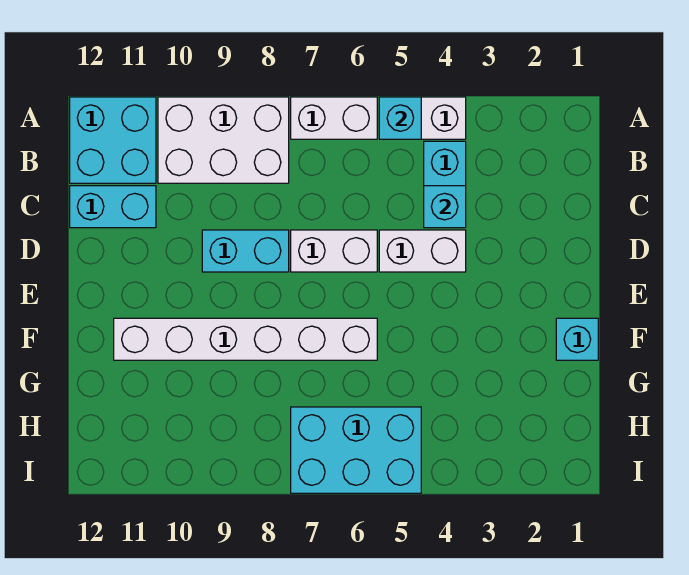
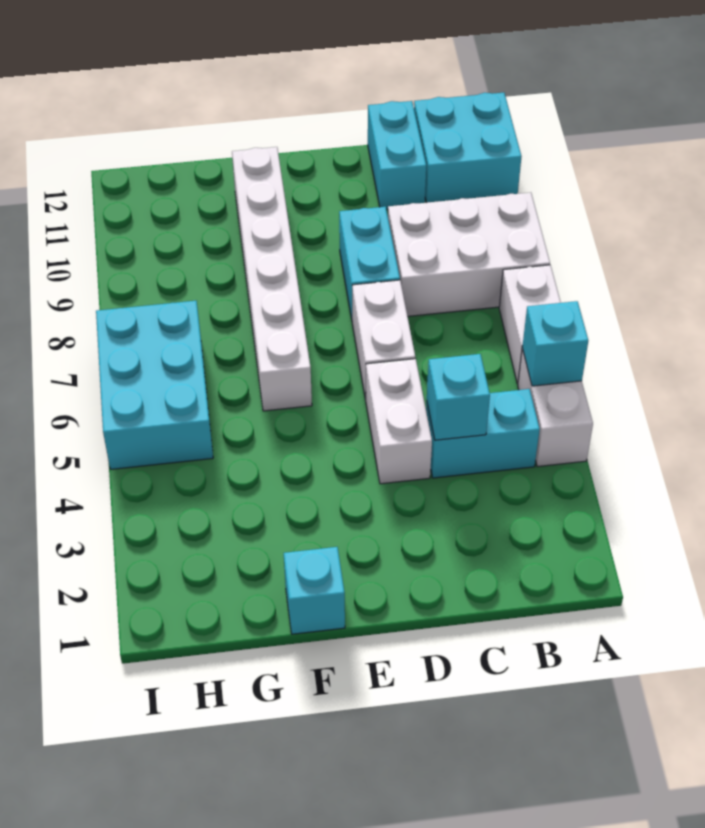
white 2x3 brick [158,97,289,183] -> white 2x3 brick turned to [388,193,550,316]

